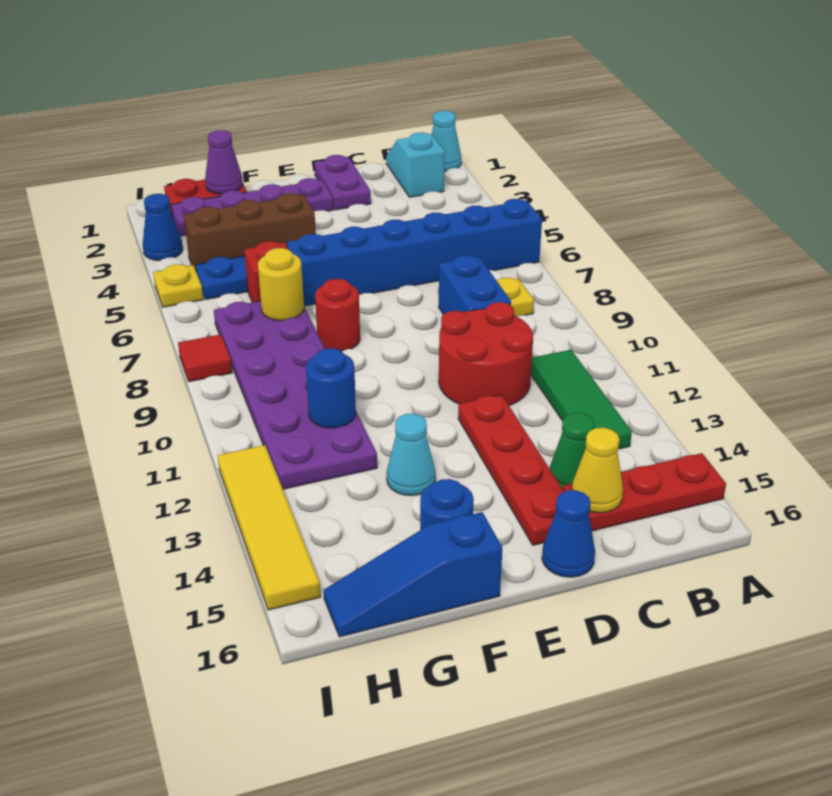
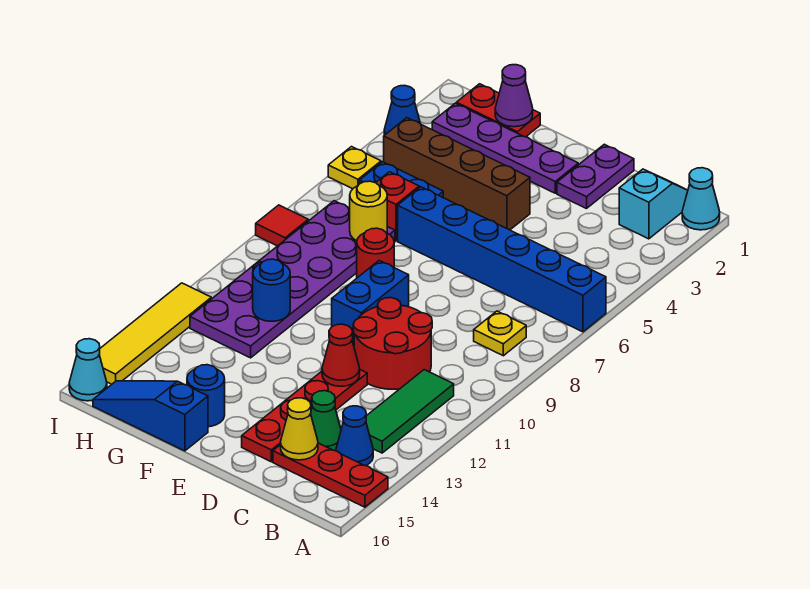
blue 1x2 brick [439,255,511,315] -> blue 1x2 brick moved to [332,261,409,345]
none -> red 1x1 cone [322,324,360,386]
blue 1x1 cone [542,490,595,577] -> blue 1x1 cone moved to [336,406,373,466]
brown 1x3 brick [184,193,316,270] -> brown 1x4 brick [384,118,530,230]
cyan 1x1 cone [387,414,436,496] -> cyan 1x1 cone moved to [69,339,107,401]

